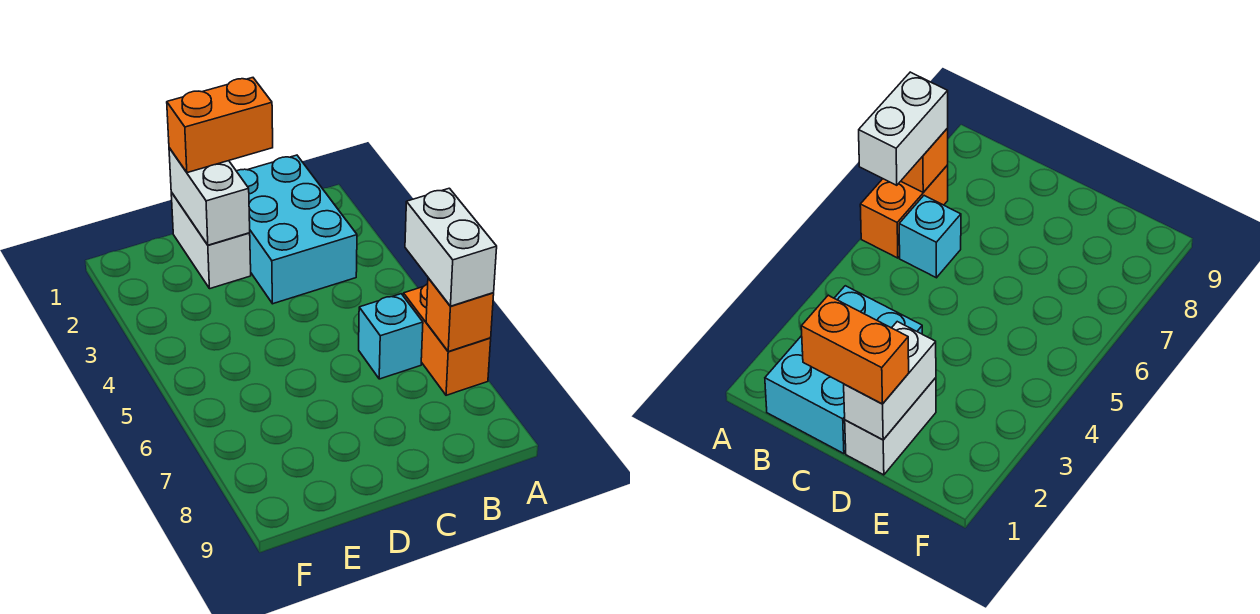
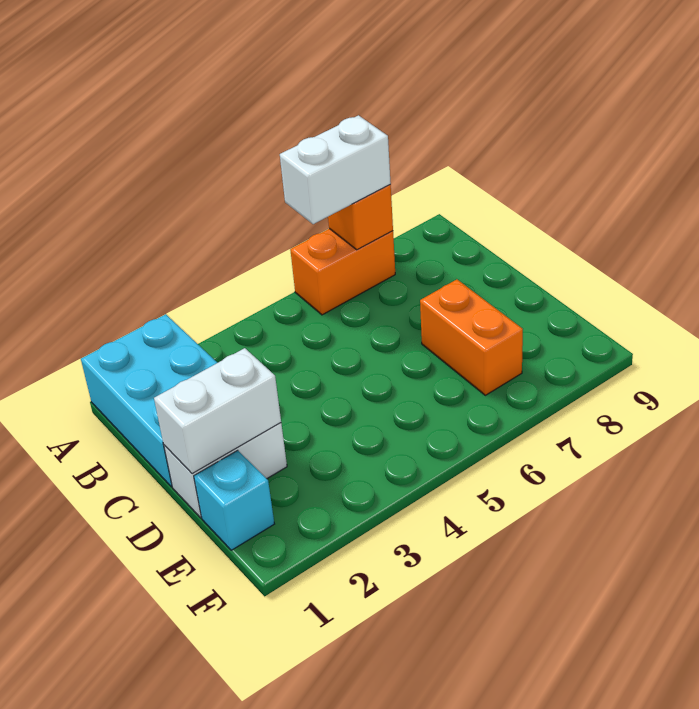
cyan 2x3 brick [237,155,357,304] -> cyan 2x3 brick turned to [81,314,217,487]
cyan 1x1 brick [359,294,423,379] -> cyan 1x1 brick moved to [194,450,274,550]
orange 1x2 brick [167,78,273,173] -> orange 1x2 brick moved to [420,279,523,395]

